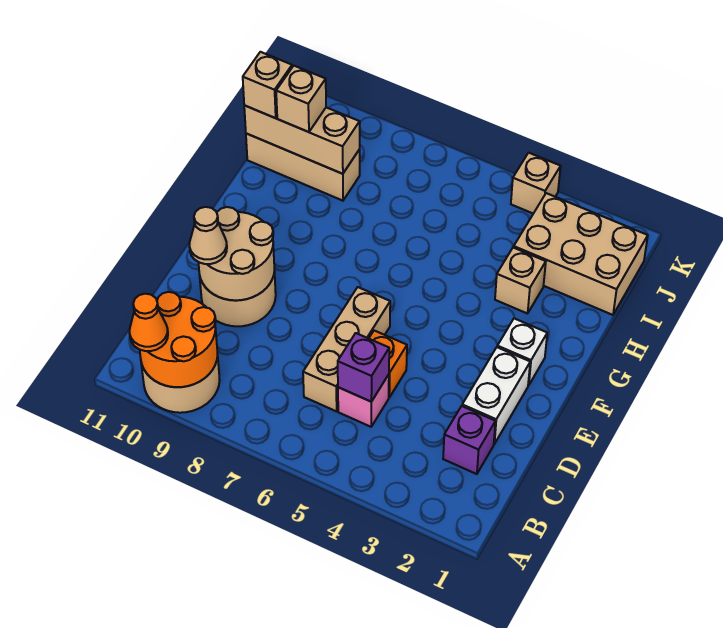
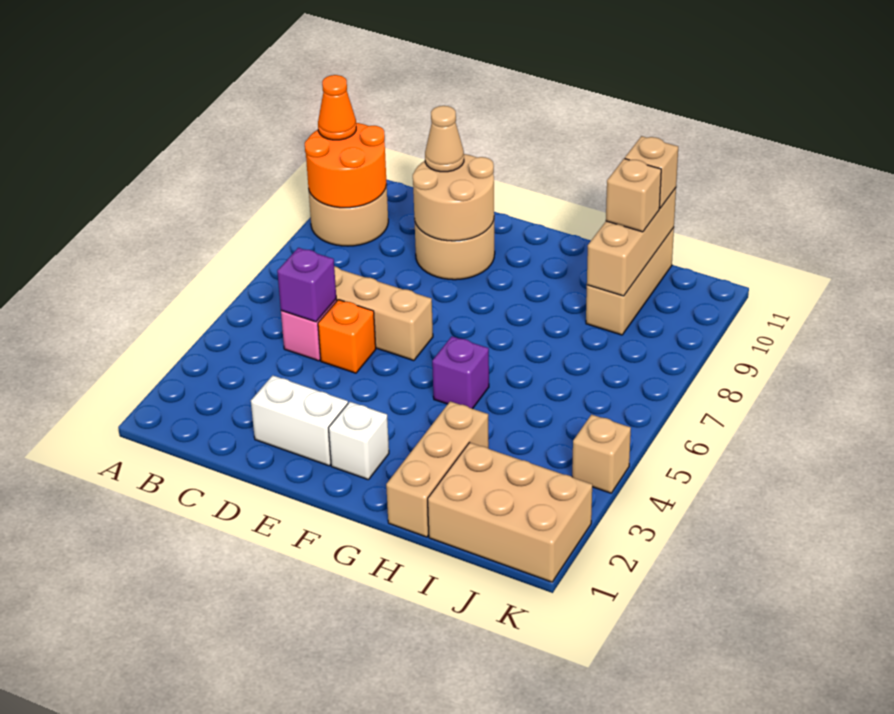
purple 1x1 brick [443,406,495,474] -> purple 1x1 brick moved to [432,336,489,409]
tan 1x1 brick [495,247,546,314] -> tan 1x3 brick [386,401,489,537]
tan 2x3 brick [514,193,648,315] -> tan 2x3 brick turned to [428,443,592,582]

